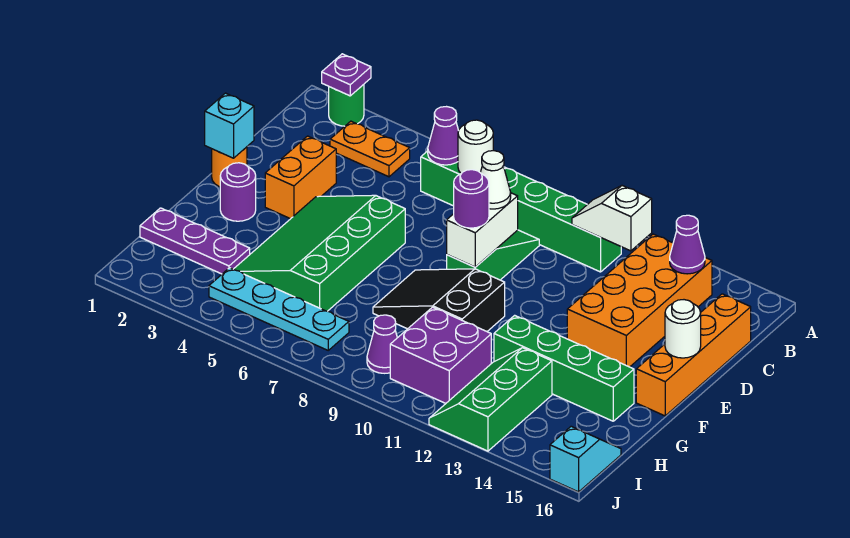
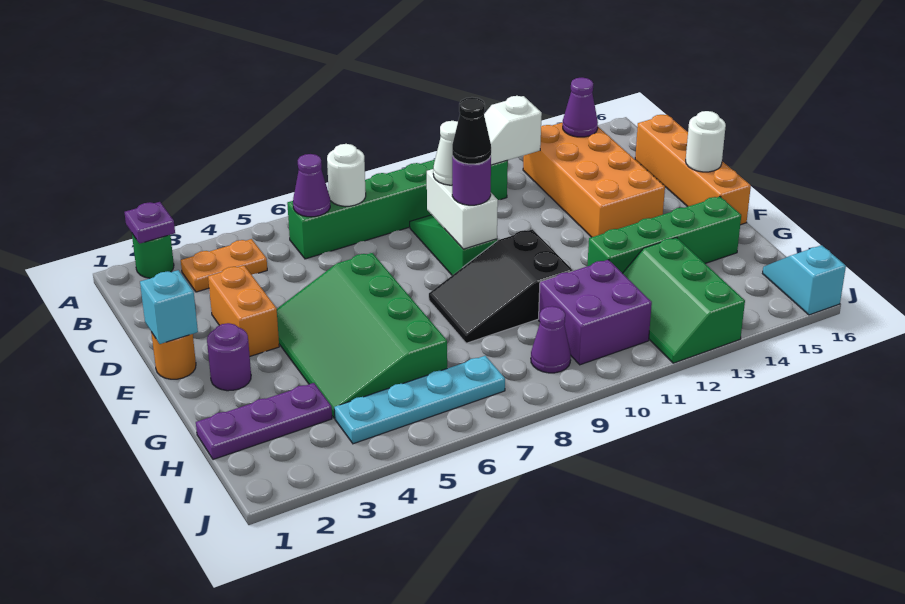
none -> black 1x1 cone [452,97,491,164]

